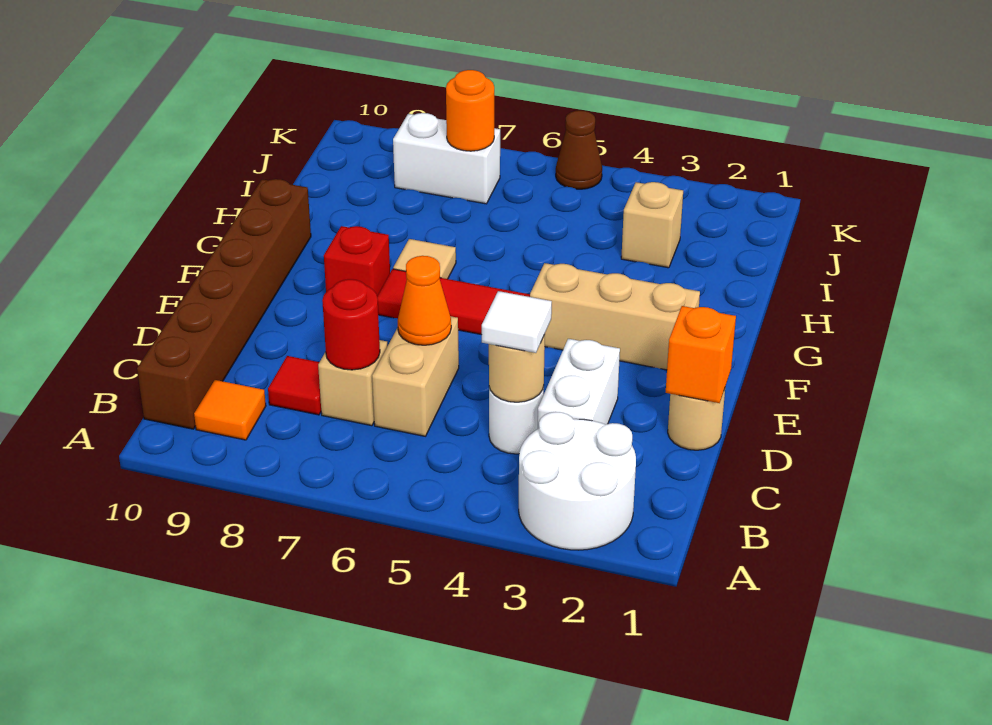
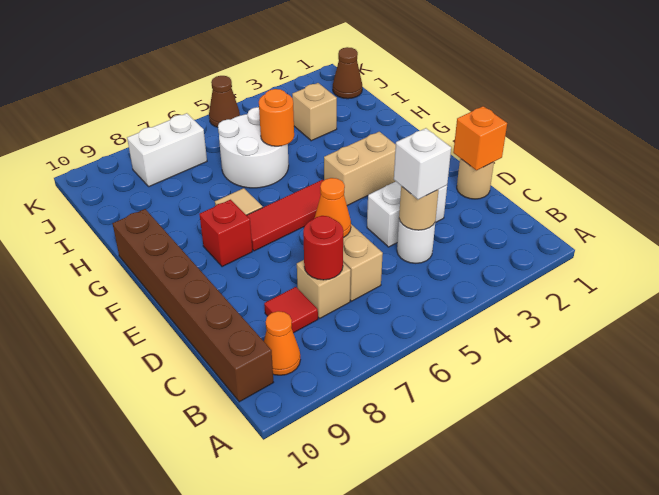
white 2x2 round brick [519,412,636,550] -> white 2x2 round brick moved to [218,107,289,188]
orange 1x1 tile [194,380,266,440] -> orange 1x1 cone [264,311,300,375]
white 1x2 brick [538,339,620,429] -> white 1x2 brick turned to [367,182,447,247]
white 1x1 tile [482,291,552,353] -> white 1x1 brick [394,128,451,199]
tan 1x3 brick [530,263,700,370] -> tan 1x2 brick [324,132,396,205]
none -> brown 1x1 cone [333,47,362,99]
orange 1x1 round brick [446,70,494,151] -> orange 1x1 round brick moved to [259,89,294,146]

